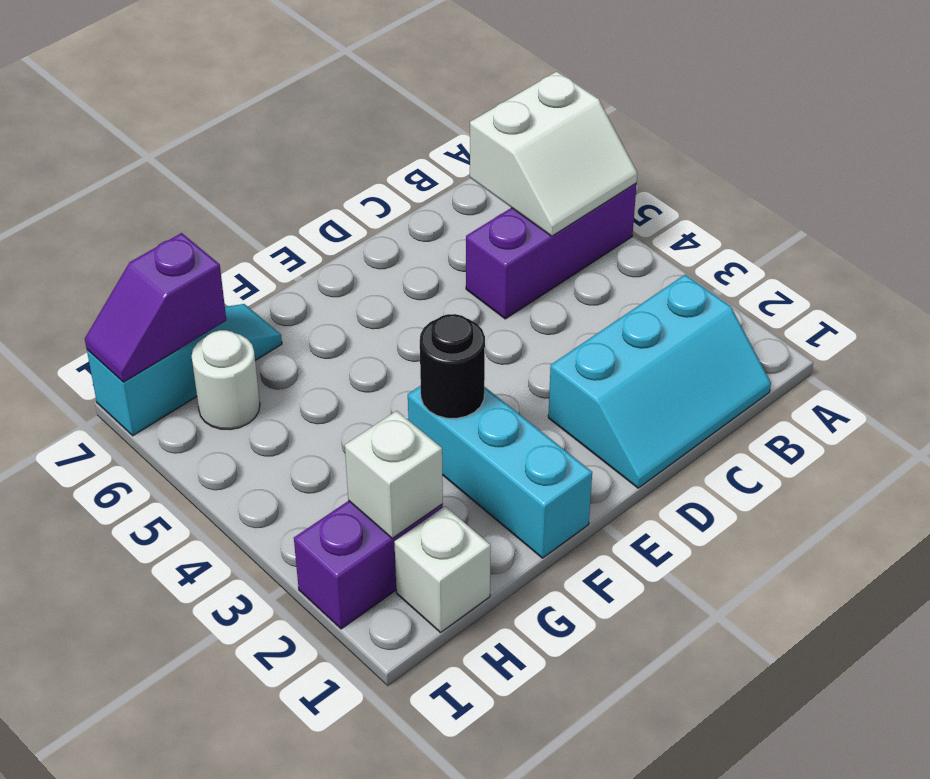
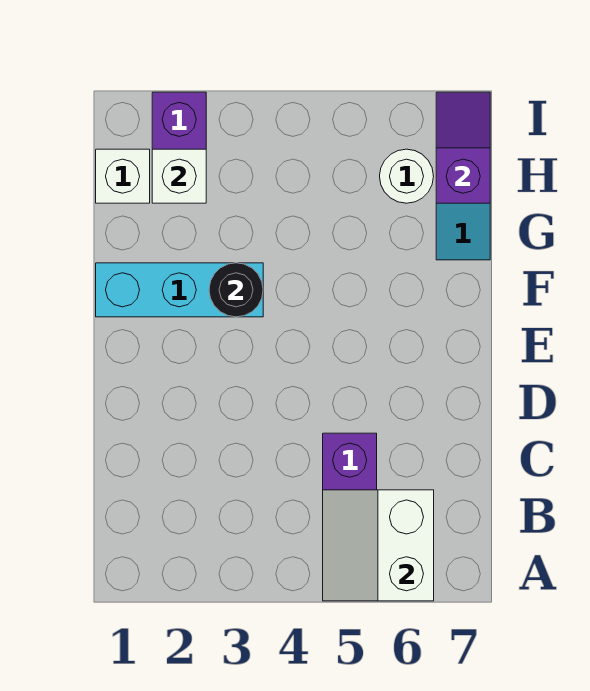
cyan 2x3 slope [548,275,771,488] -> none

